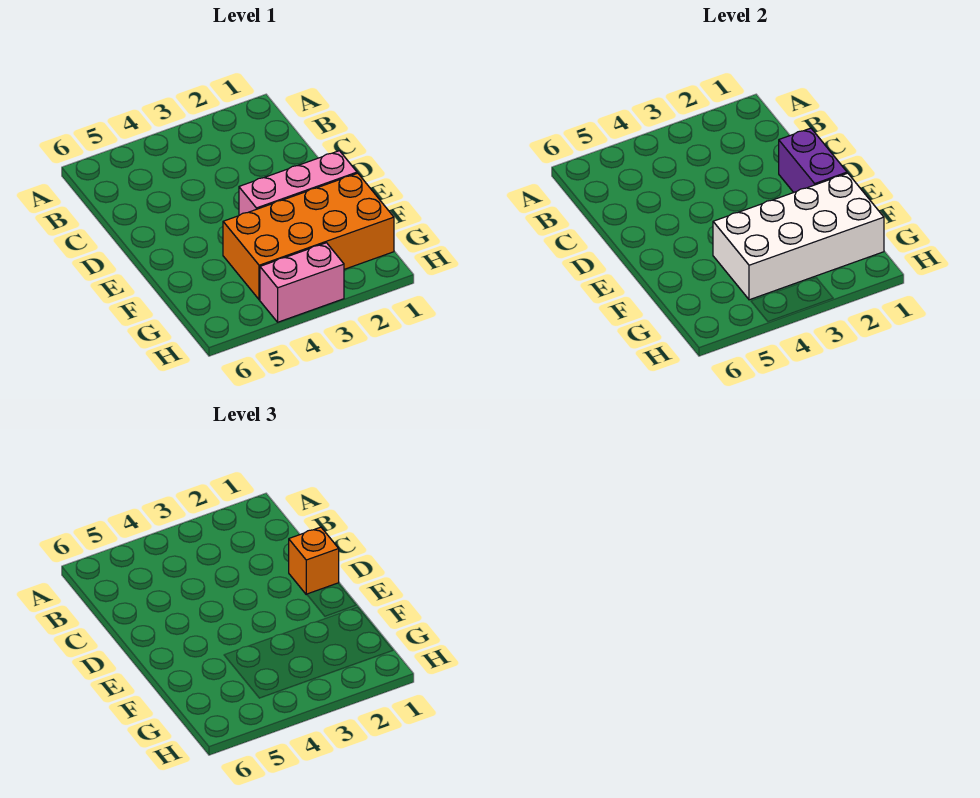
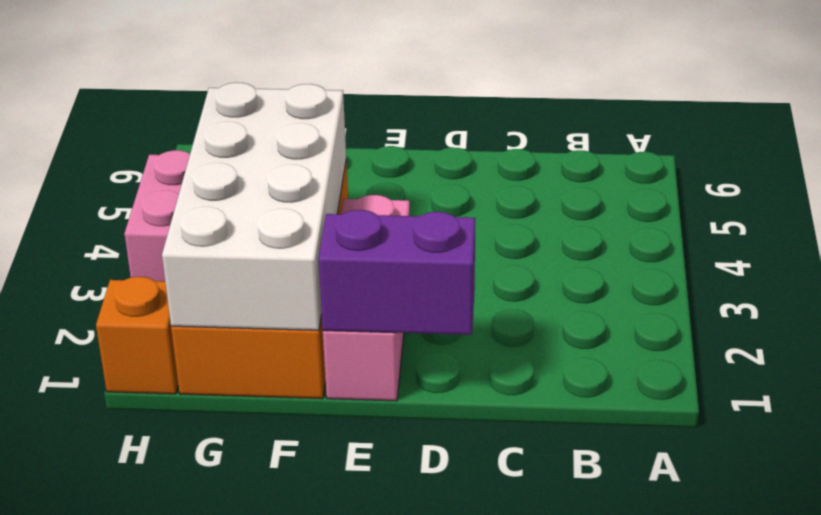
orange 1x1 brick [289,527,339,594] -> orange 1x1 brick moved to [96,277,178,394]

